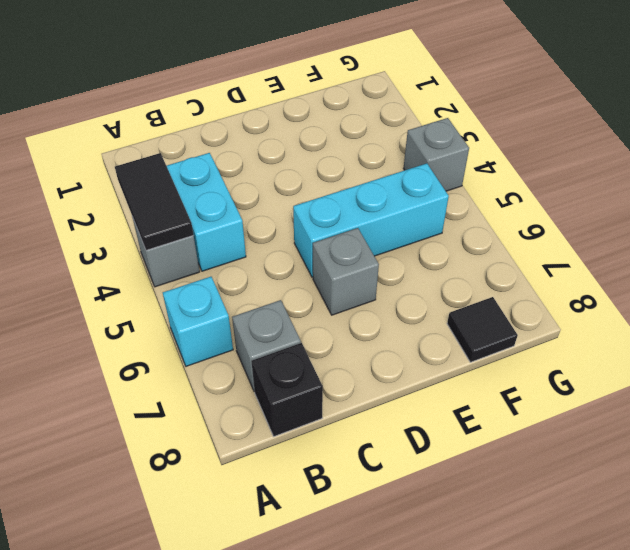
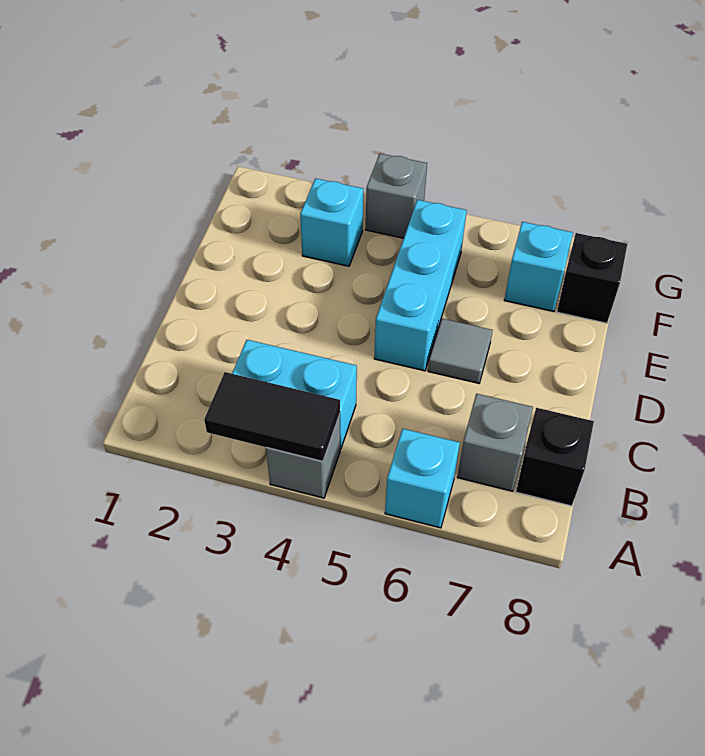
grey 1x1 brick [313,228,379,315] -> grey 1x1 tile [428,318,493,383]
none -> cyan 1x1 brick [300,179,363,266]
none -> cyan 1x1 brick [504,222,573,312]
black 1x1 tile [447,297,518,362] -> black 1x1 brick [557,233,627,323]

